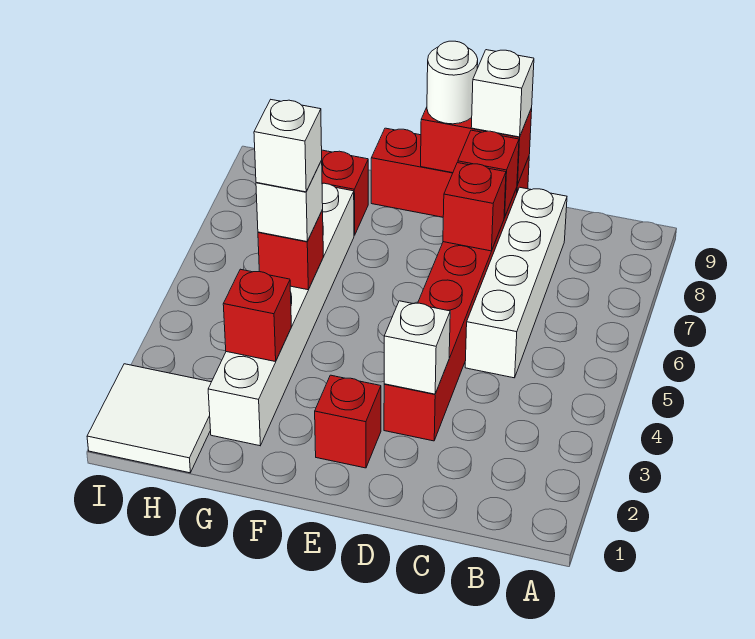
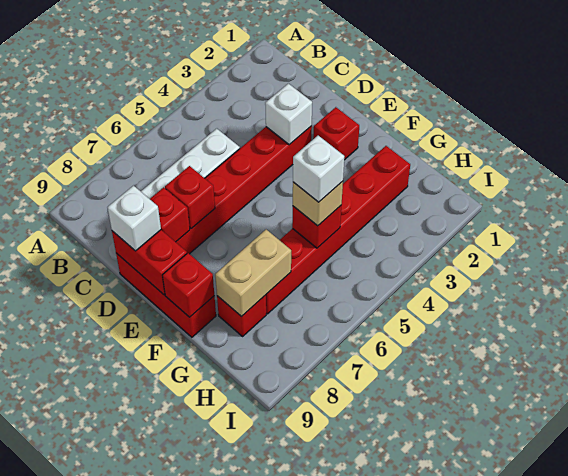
white 1x1 round brick [427,41,478,124] -> none
white 1x6 brick [208,183,354,446] -> red 1x6 brick [266,146,410,314]
red 1x1 brick [223,269,291,362] -> red 1x1 brick moved to [163,253,214,317]
white 1x1 brick [256,161,323,242] -> tan 1x1 brick [293,181,343,226]
none -> tan 1x2 brick [215,229,291,317]
white 2x2 tile [87,364,211,473] -> none

